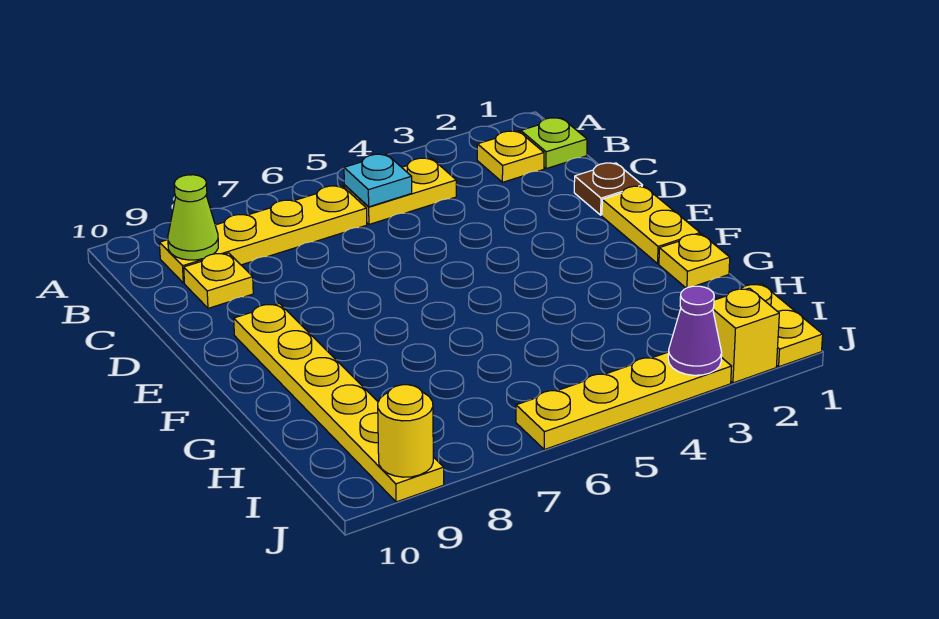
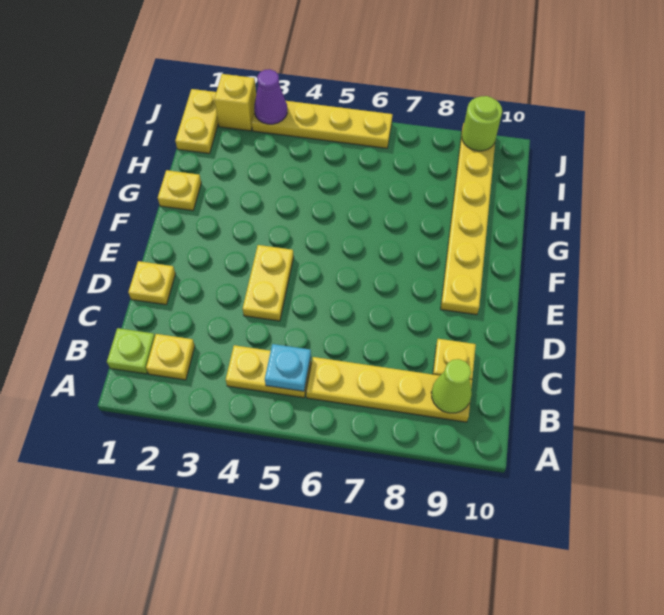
brown 1x1 plate [574,163,642,215] -> yellow 1x1 plate [128,261,175,305]
yellow 1x2 plate [602,186,700,263] -> yellow 1x2 plate moved to [243,245,294,321]
yellow 1x1 round brick [378,385,433,477] -> lime 1x1 round brick [462,96,502,151]

